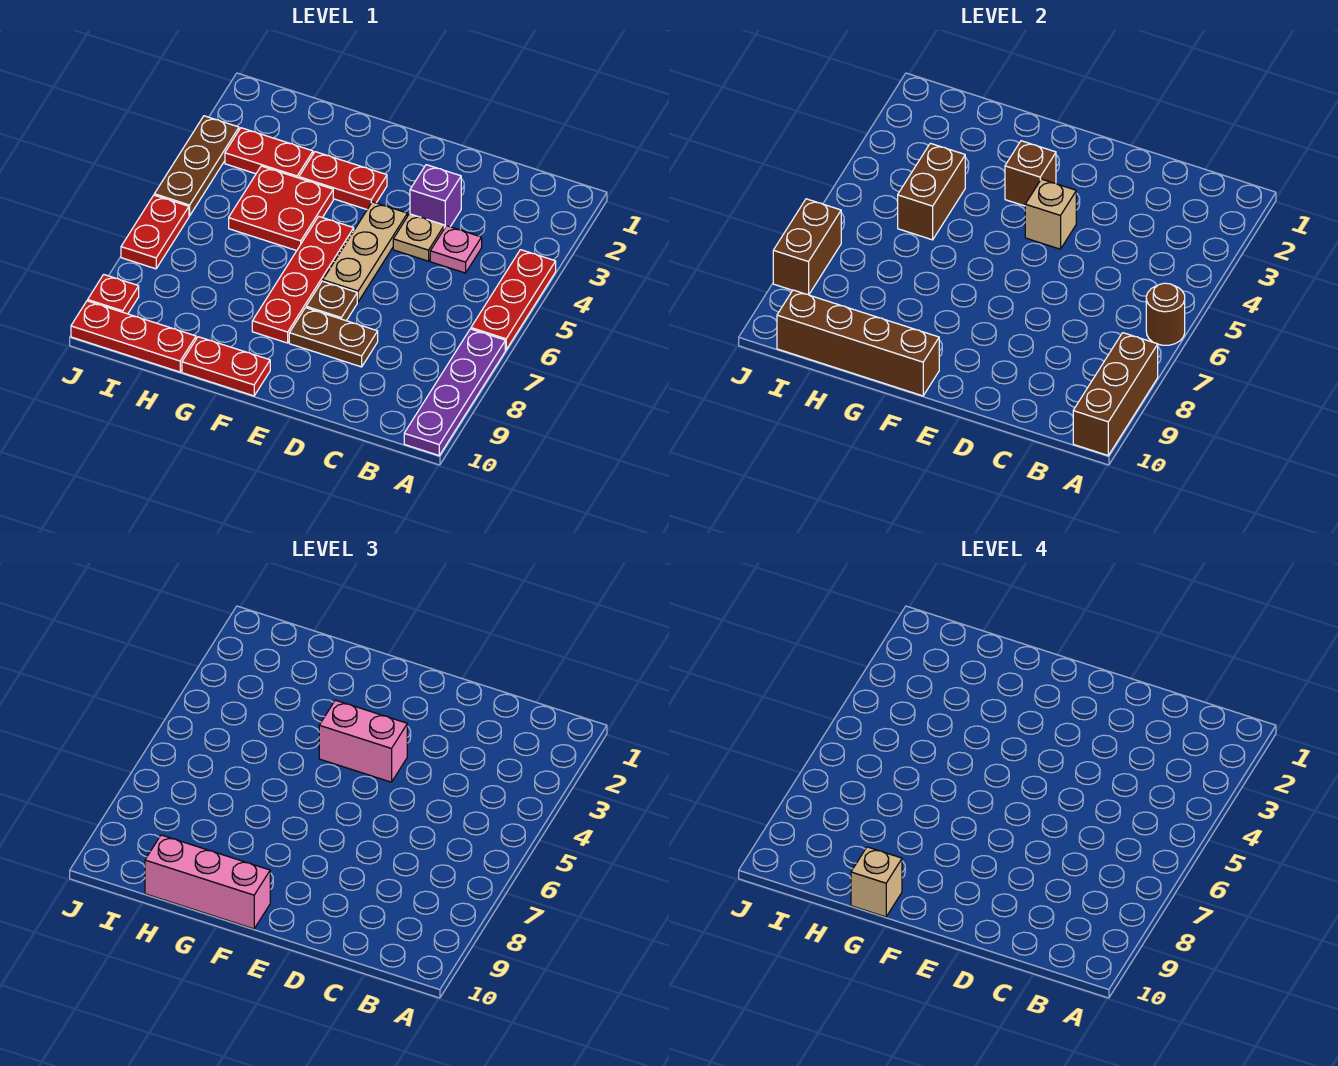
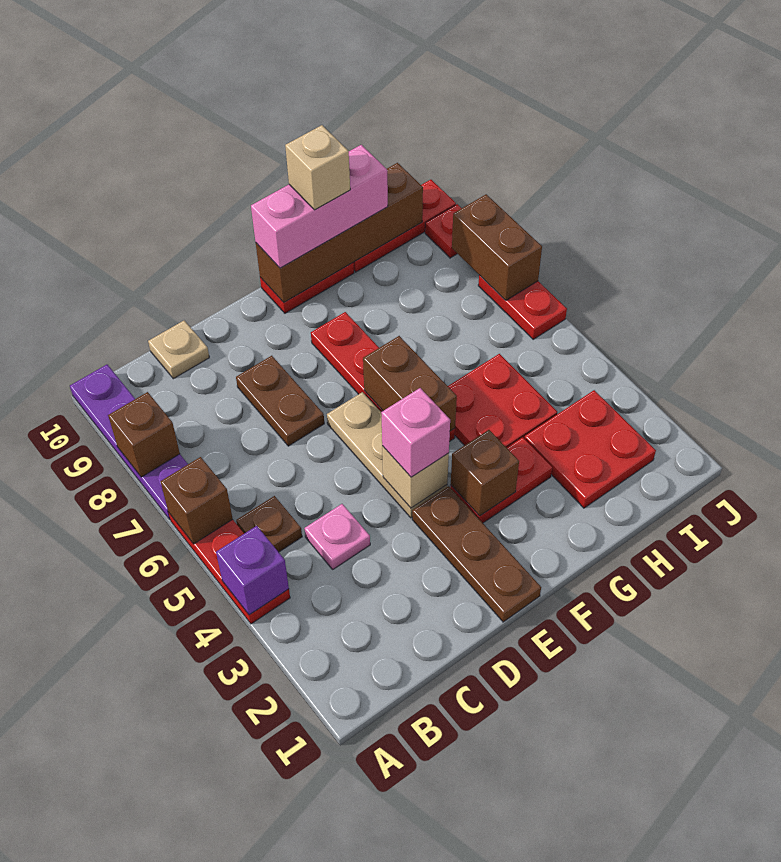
brown 1x1 round brick [1146,283,1185,345] -> brown 1x1 brick [160,457,233,544]
brown 1x3 brick [1073,333,1158,455] -> brown 1x1 brick [108,392,180,477]
purple 1x1 brick [410,165,461,228] -> purple 1x1 brick moved to [216,526,289,615]
tan 1x1 plate [393,214,444,261] -> tan 1x1 plate moved to [148,321,209,379]
brown 1x2 plate [289,308,378,367] -> brown 1x2 plate turned to [236,356,324,446]
pink 1x2 brick [319,700,407,782] -> pink 1x1 brick [381,388,450,477]
brown 1x1 plate [306,281,357,321] -> brown 1x1 plate moved to [236,496,302,552]
red 1x2 plate [225,128,313,178] -> red 2x2 plate [524,390,656,508]
brown 1x2 brick [898,143,965,240] -> brown 1x2 brick moved to [363,336,457,431]
brown 1x3 plate [154,116,239,216] -> brown 1x3 plate moved to [412,486,541,622]

